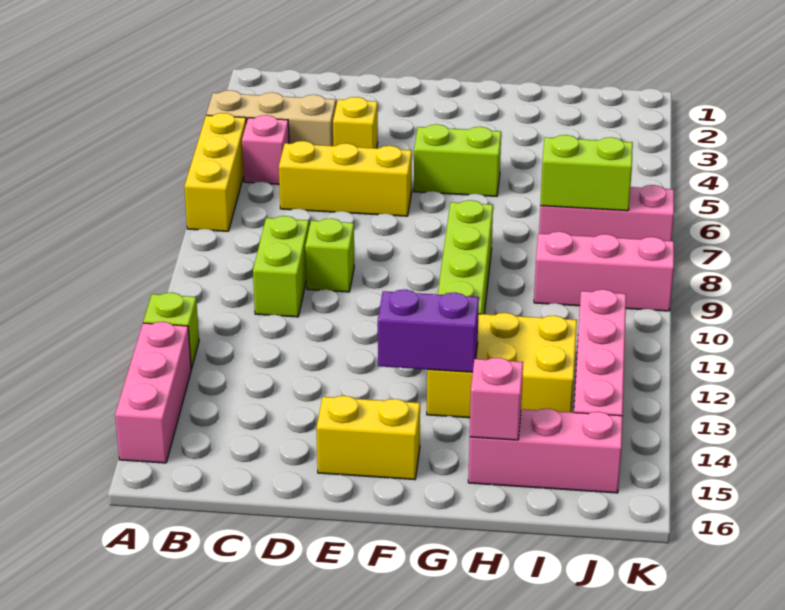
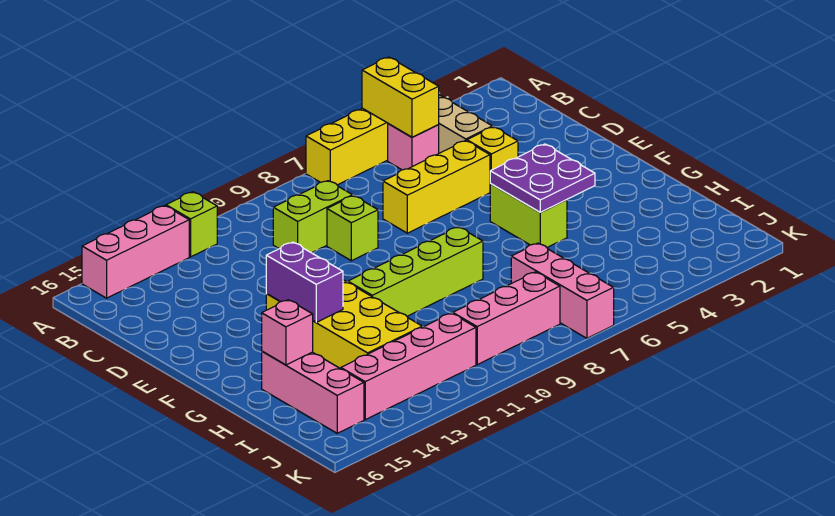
yellow 1x3 brick [279,141,412,216] -> yellow 1x3 brick turned to [383,140,490,233]
yellow 1x2 brick [317,396,420,480] -> yellow 1x2 brick moved to [362,57,439,137]
none -> purple 2x2 plate [490,144,595,212]
yellow 2x3 brick [427,313,577,418] -> yellow 2x4 brick [266,280,422,369]
lime 1x2 brick [540,135,633,211] -> none
pink 1x3 brick [534,232,674,311] -> pink 1x3 brick turned to [453,272,560,365]

